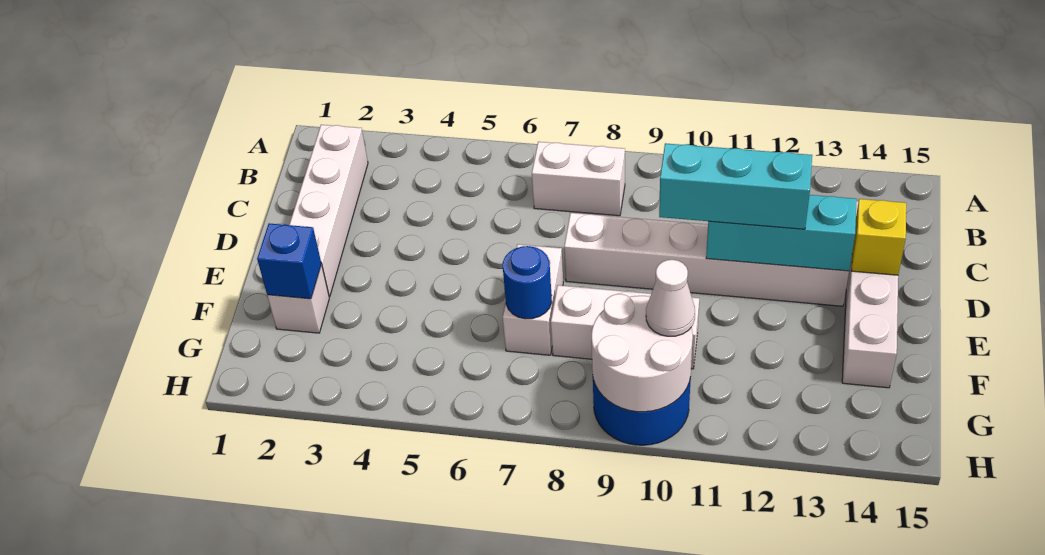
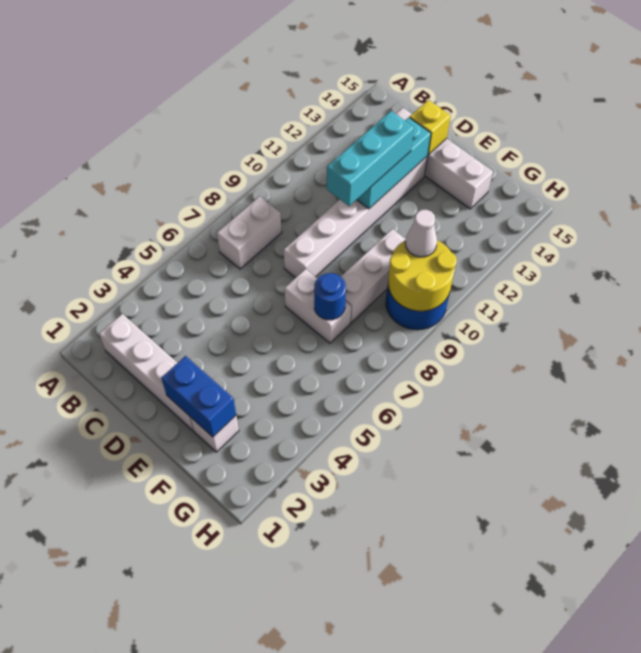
blue 1x1 brick [257,223,321,299] -> blue 1x2 brick [161,356,236,437]
white 2x2 round brick [592,294,693,412] -> yellow 2x2 round brick [388,240,457,311]

